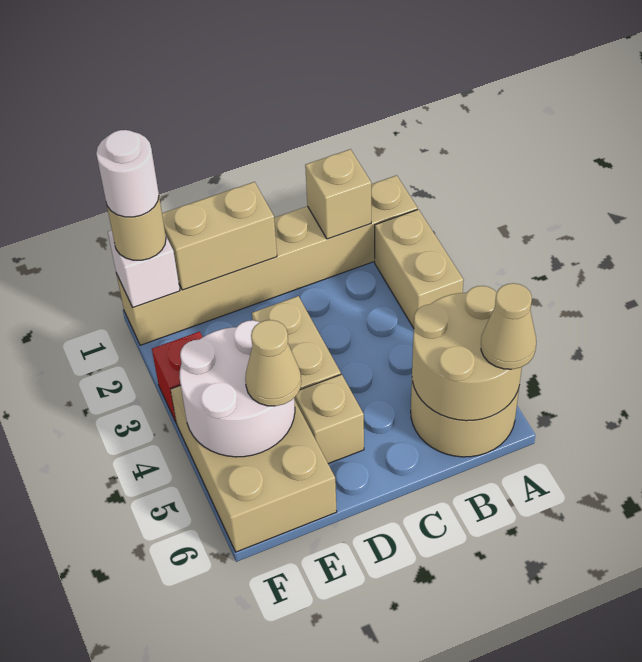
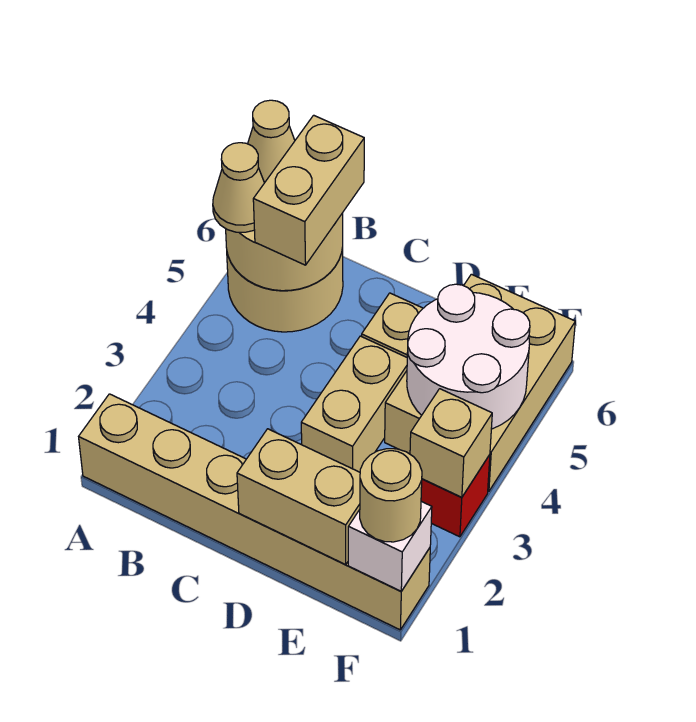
tan 1x2 brick [375,209,463,328] -> tan 1x2 brick moved to [253,115,364,265]
tan 1x1 brick [305,149,371,239] -> tan 1x1 brick moved to [410,389,492,497]
tan 1x1 cone [245,320,301,406] -> tan 1x1 cone moved to [213,143,264,232]
white 1x1 round brick [96,130,159,217] -> none

